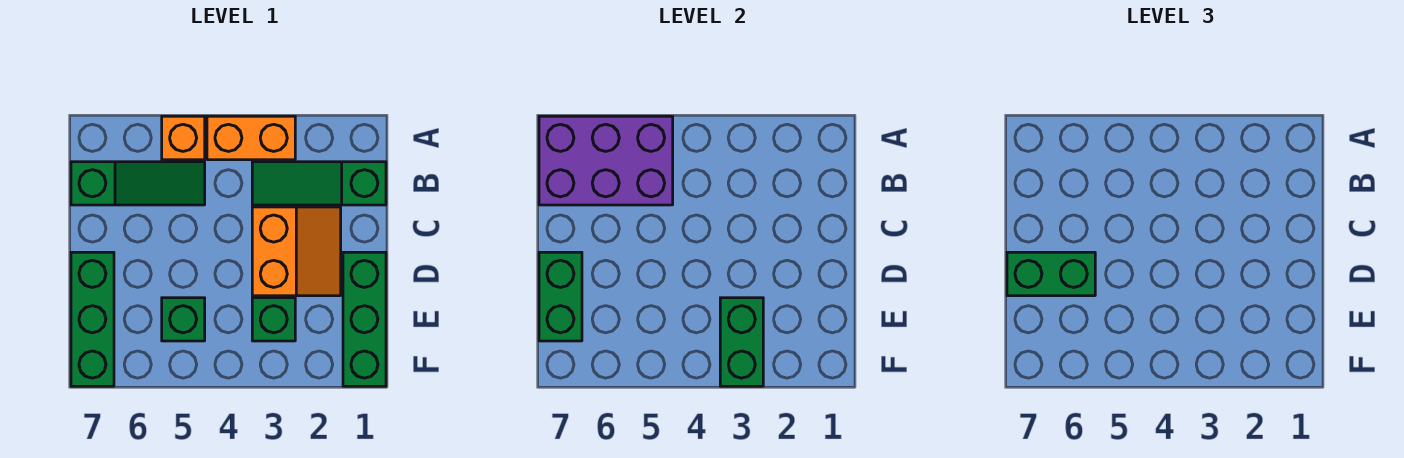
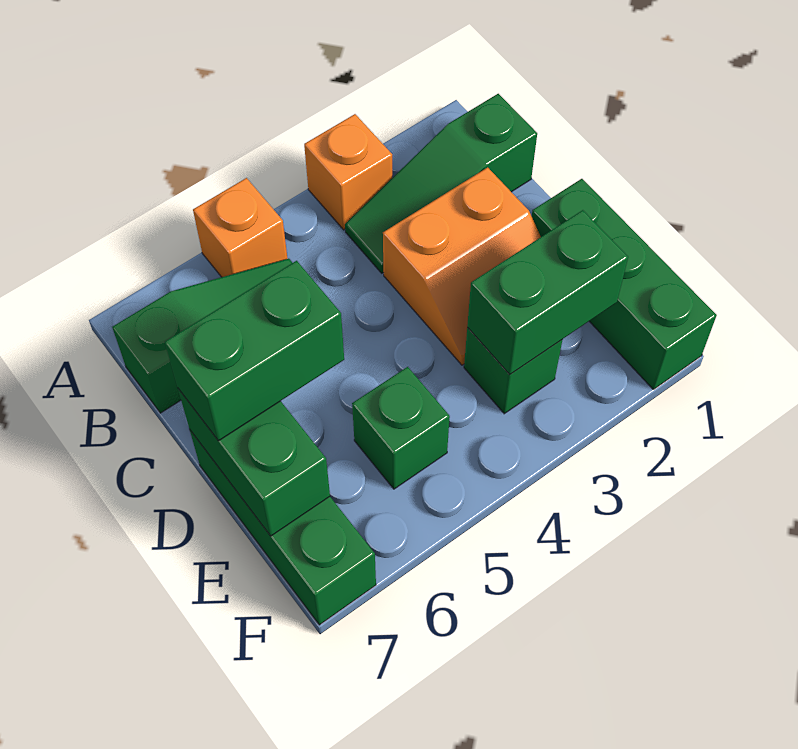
orange 1x2 brick [207,116,295,160] -> orange 1x1 brick [304,114,392,230]
purple 2x3 brick [539,116,673,205] -> none
orange 2x2 slope [252,207,341,296] -> orange 2x2 slope turned to [383,167,541,365]
green 1x2 brick [720,298,763,386] -> green 1x2 brick turned to [467,210,628,375]

